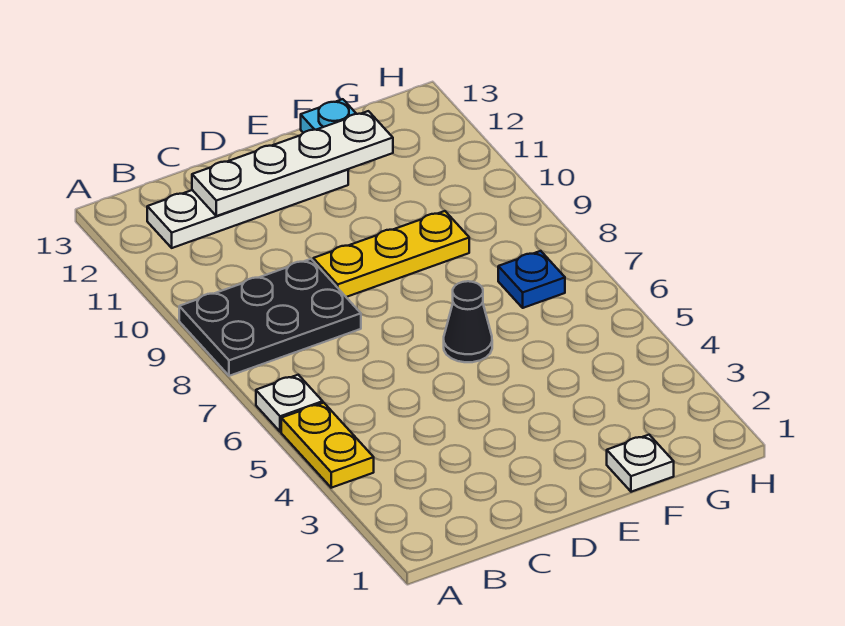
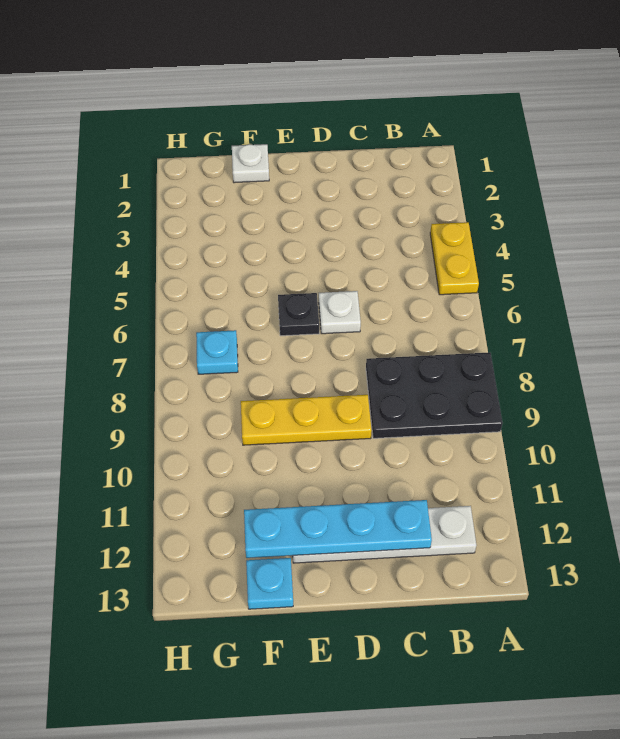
white 1x1 plate [256,375,323,432] -> white 1x1 plate moved to [319,291,361,334]
white 1x4 plate [192,111,393,216] -> cyan 1x4 plate [244,500,432,558]
black 1x1 cone [444,281,492,362] -> black 1x1 plate [278,293,319,336]
blue 1x1 plate [498,251,565,308] -> cyan 1x1 plate [196,330,238,374]

